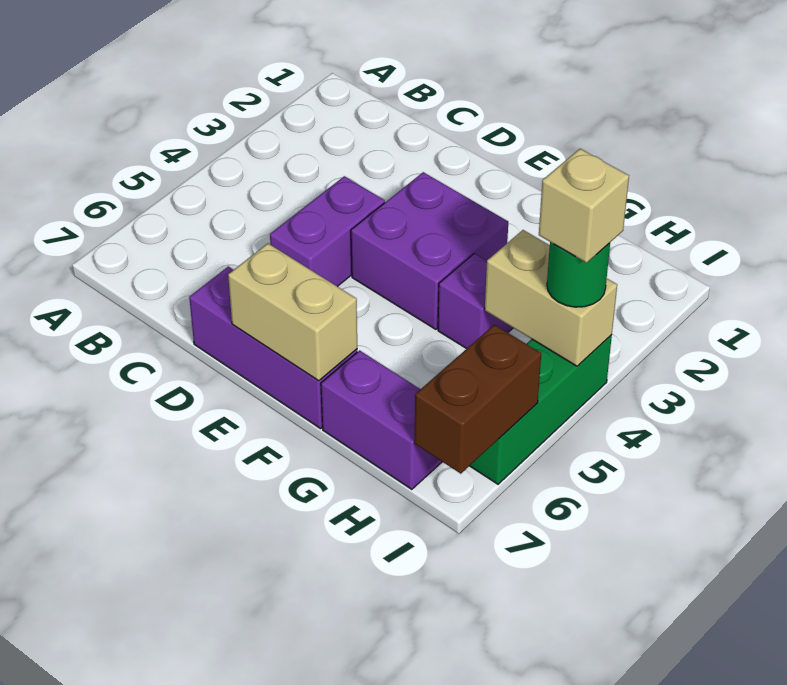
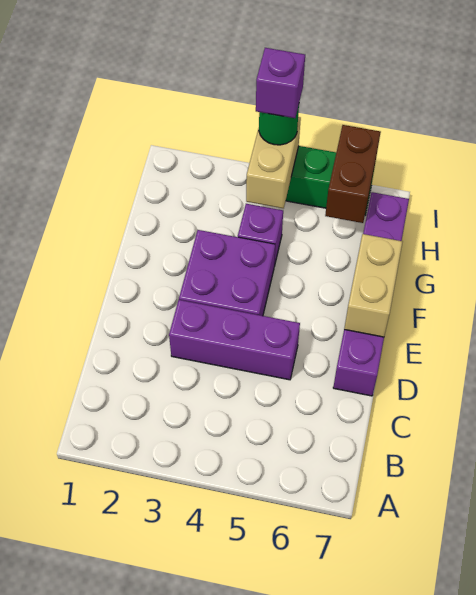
purple 1x2 brick [270,176,385,286] -> purple 1x3 brick [169,300,300,380]
tan 1x1 brick [539,149,629,263] -> purple 1x1 brick [256,48,305,118]
brown 1x2 brick [415,325,541,474] -> brown 1x2 brick turned to [325,125,381,223]

